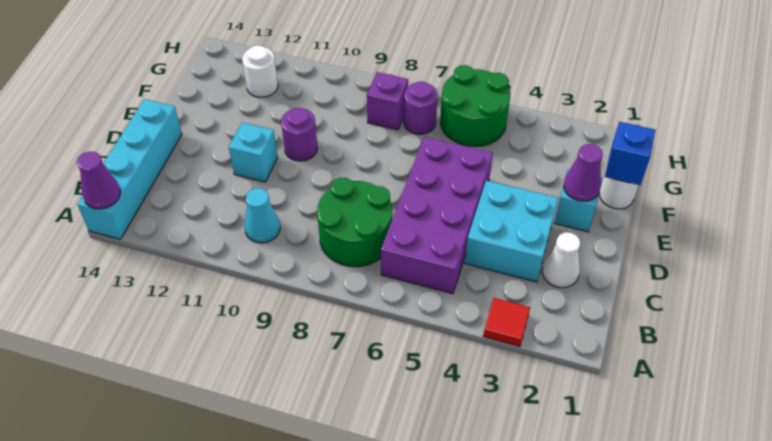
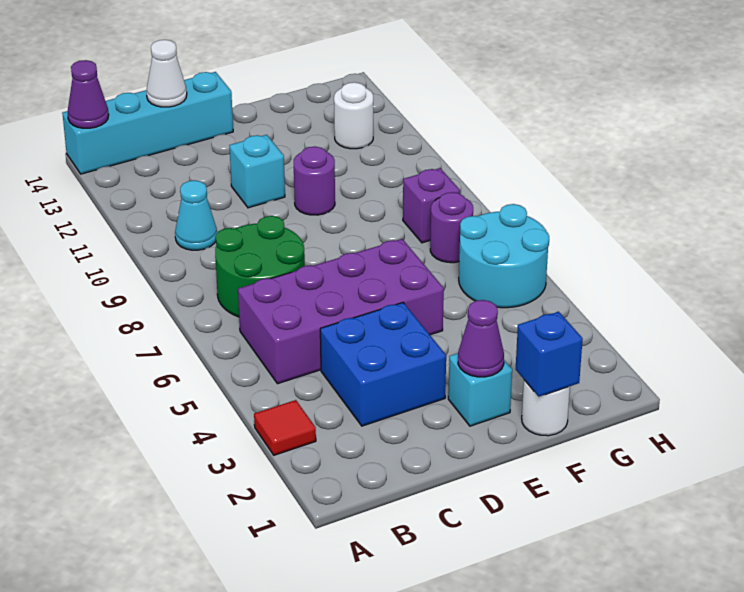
white 1x1 cone [542,232,580,288] -> white 1x1 cone moved to [146,40,187,107]
cyan 2x2 brick [465,181,558,282] -> blue 2x2 brick [320,303,446,426]
green 2x2 round brick [440,65,510,147] -> cyan 2x2 round brick [459,204,549,308]

